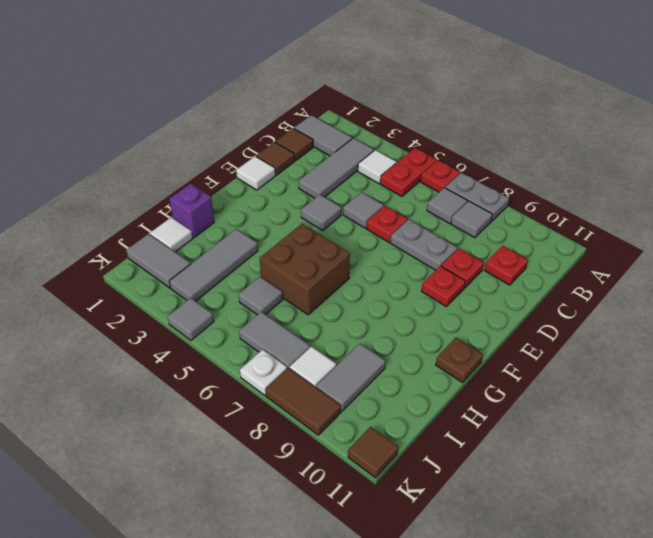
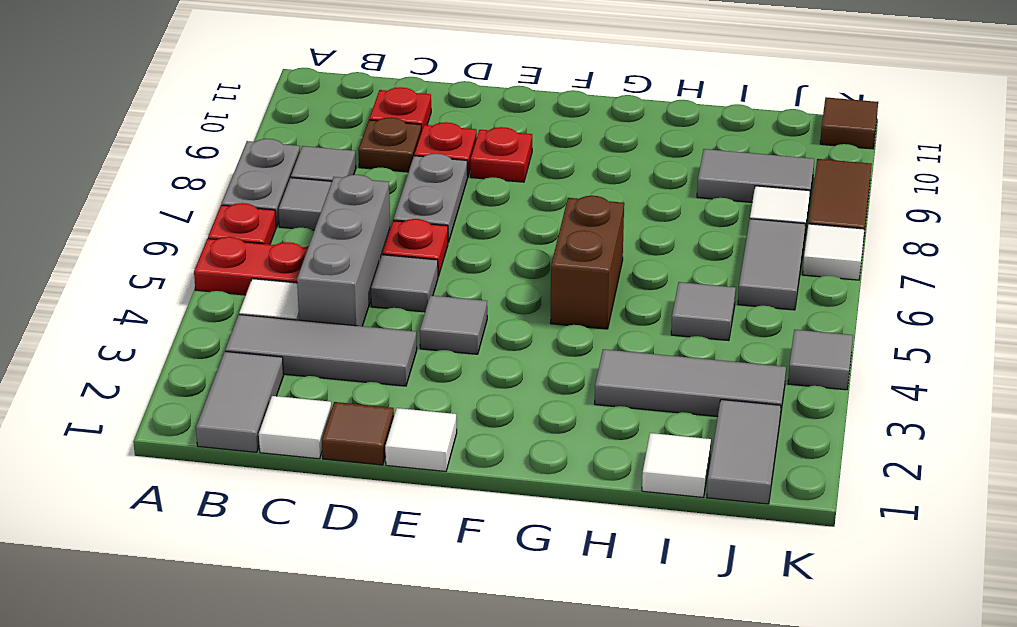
brown 1x1 tile [275,128,313,161] -> white 1x1 tile [259,396,331,459]
none -> grey 1x3 brick [297,175,390,326]
brown 2x2 brick [260,224,350,315] -> brown 1x2 brick [550,196,624,329]
brown 1x1 plate [436,338,483,382] -> brown 1x1 plate moved to [358,118,421,172]
purple 1x1 brick [169,184,214,238] -> none
white 1x1 plate [240,349,287,395] -> white 1x1 tile [803,224,864,280]

